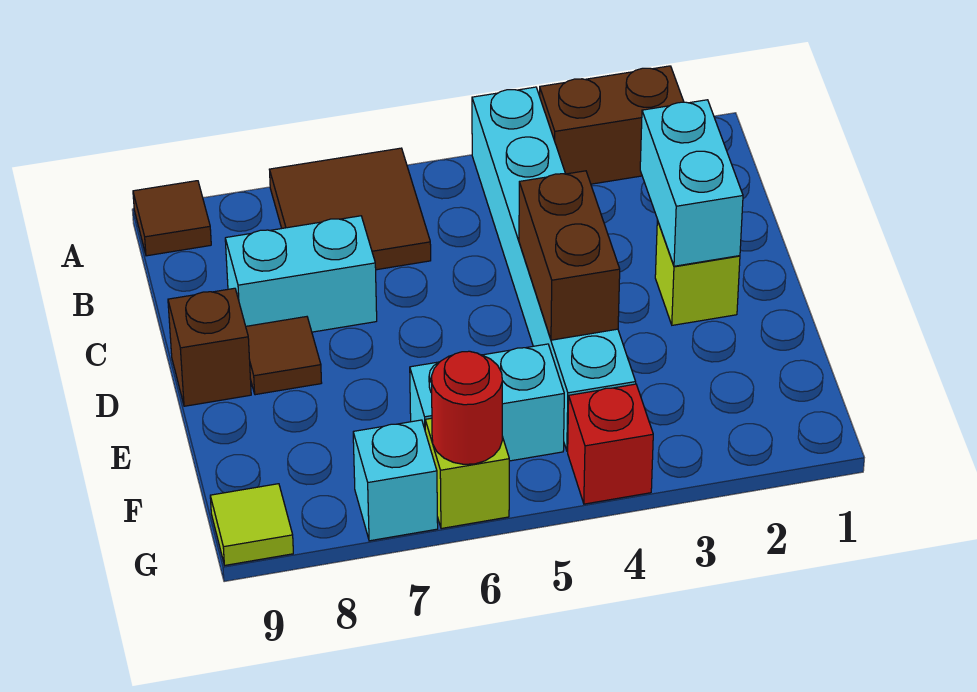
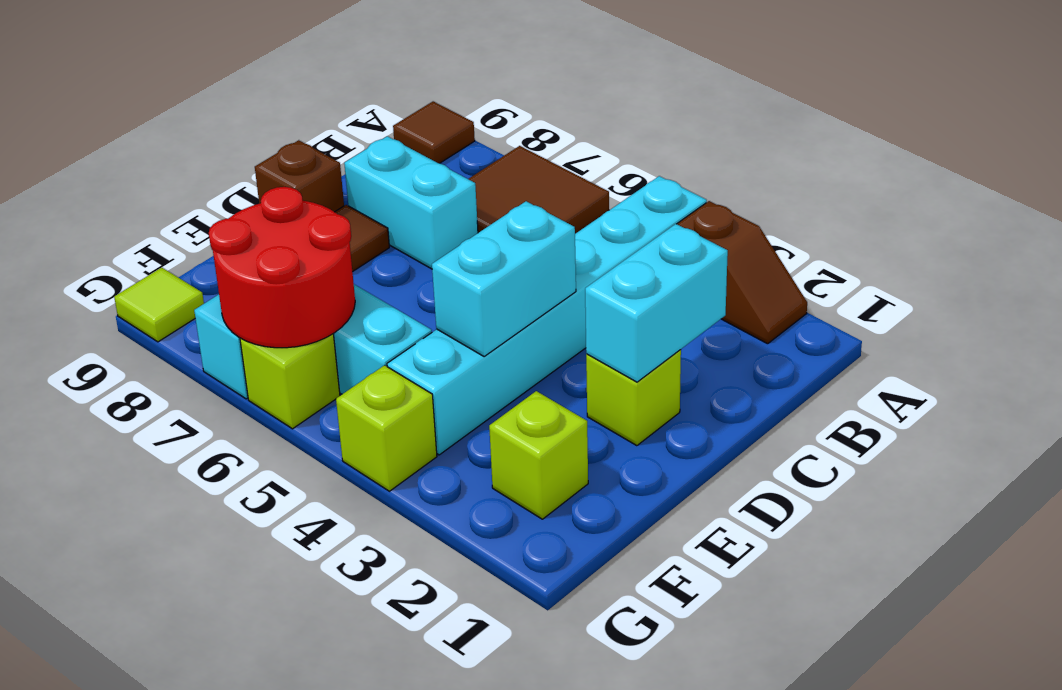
brown 1x2 brick [540,66,684,184] -> brown 1x2 slope [677,201,807,344]
brown 1x2 brick [519,171,620,340] -> cyan 1x2 brick [432,201,576,357]
none -> lime 1x1 brick [489,391,588,519]
red 1x1 brick [568,384,653,504] -> lime 1x1 brick [336,365,437,491]
red 1x1 round brick [431,351,502,464] -> red 2x2 round brick [209,187,355,348]

